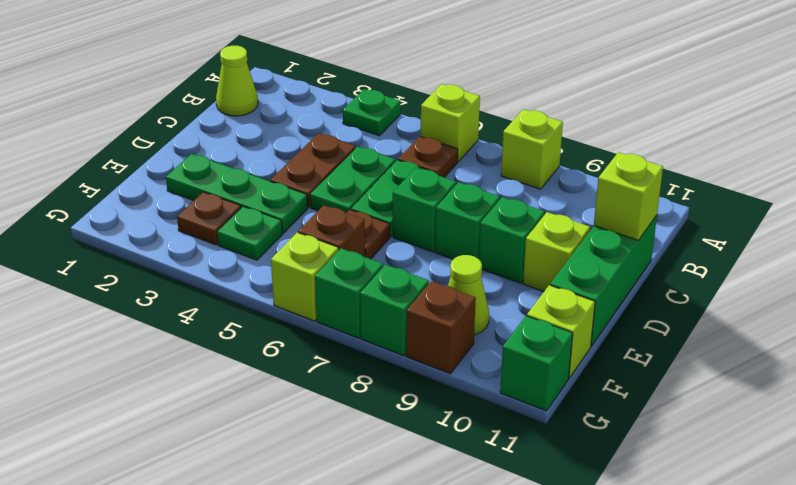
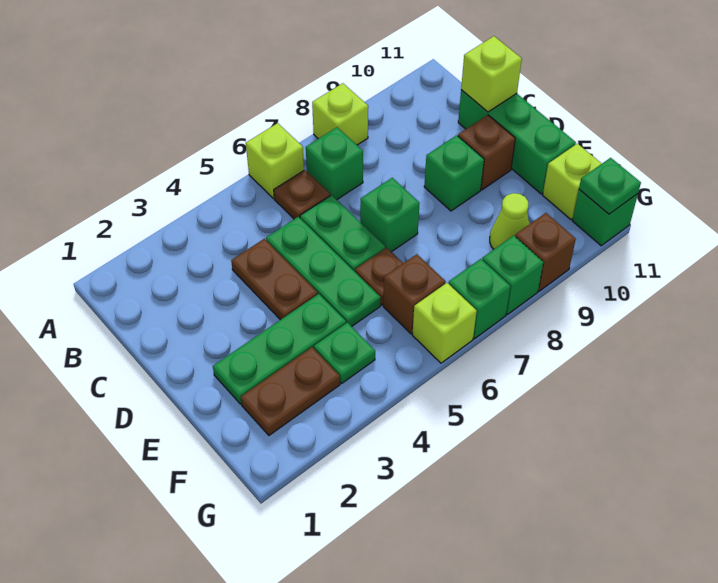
green 1x1 plate [343,89,400,136] -> green 1x1 plate moved to [579,158,641,214]
lime 1x1 cone [216,46,258,116] -> none
green 1x2 plate [310,147,395,213] -> green 1x3 plate [266,217,381,326]
green 1x1 brick [435,182,500,259] -> green 1x1 brick moved to [306,127,363,200]
lime 1x1 brick [523,212,590,291] -> brown 1x1 brick [458,115,515,190]
brown 1x1 plate [177,192,241,245] -> brown 1x2 plate [241,347,340,435]

